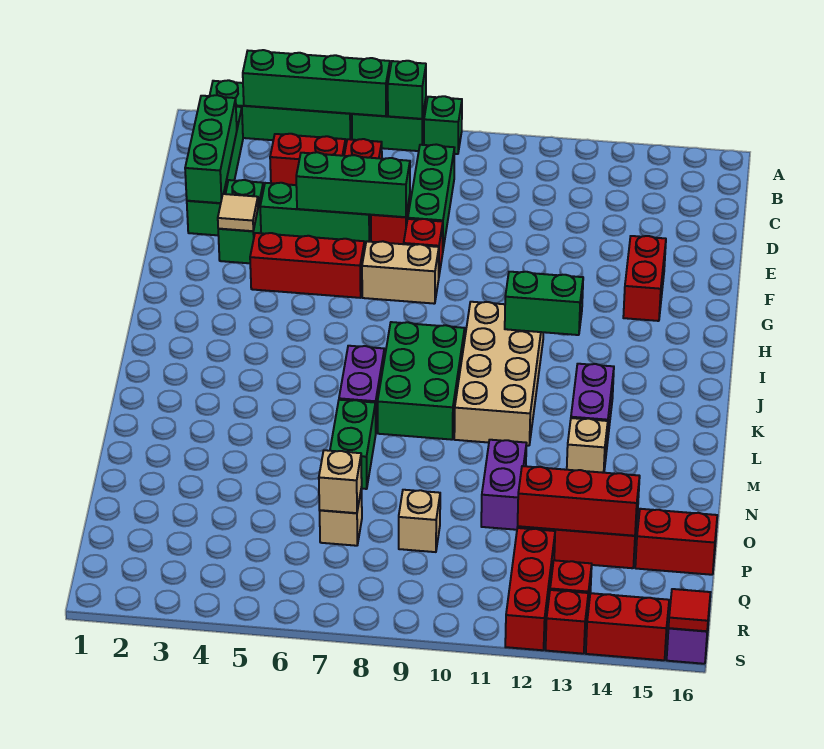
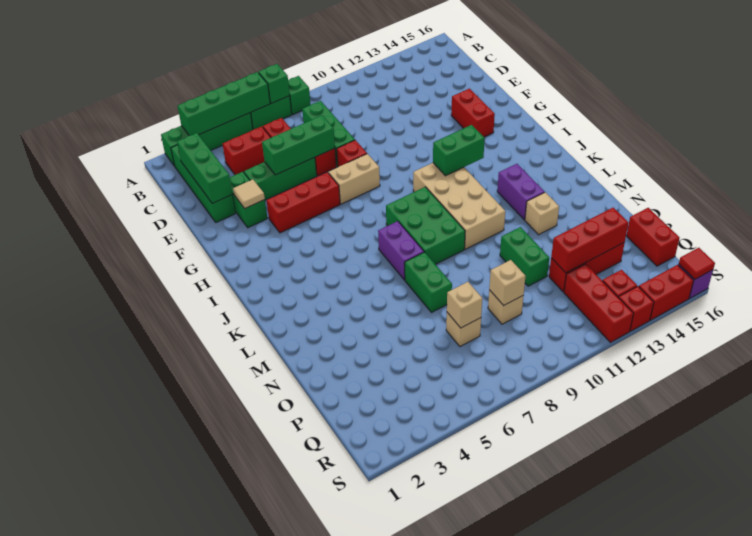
purple 1x2 brick [481,440,527,530] -> green 1x2 brick [500,227,549,286]
none -> tan 1x1 brick [489,260,526,306]
red 1x2 brick [635,509,717,575] -> red 1x2 brick turned to [627,208,679,266]

